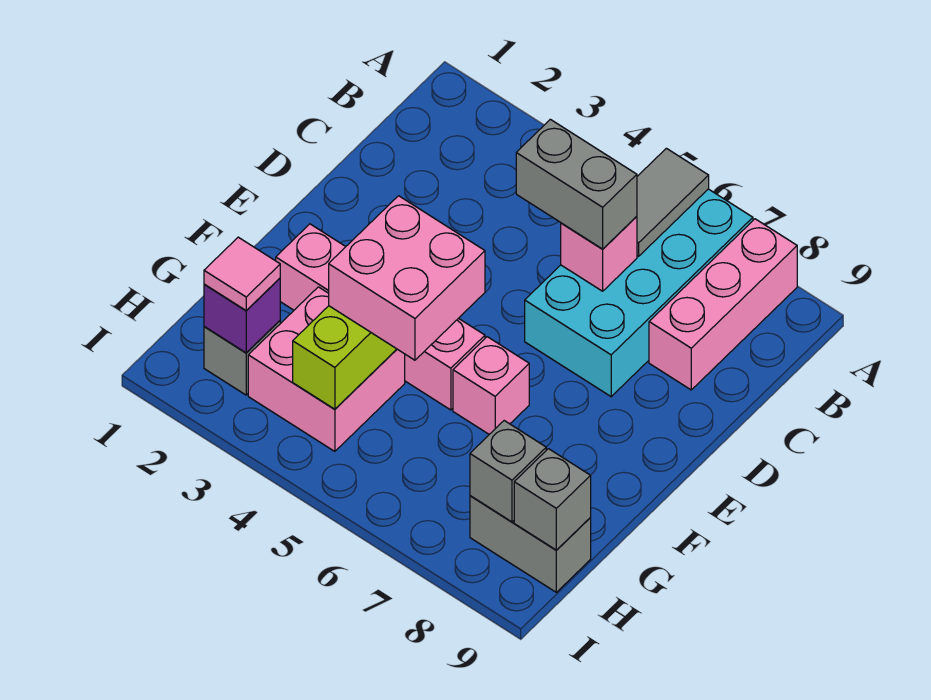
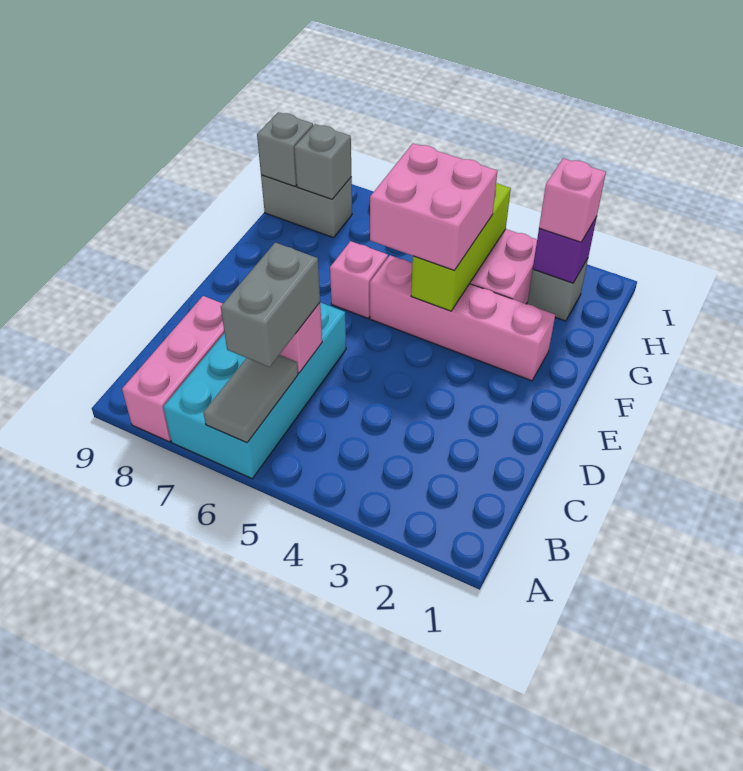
grey 1x2 brick [516,119,637,249] -> grey 1x2 brick turned to [221,243,320,367]
pink 1x1 tile [204,237,280,311] -> pink 1x1 brick [539,158,606,242]

